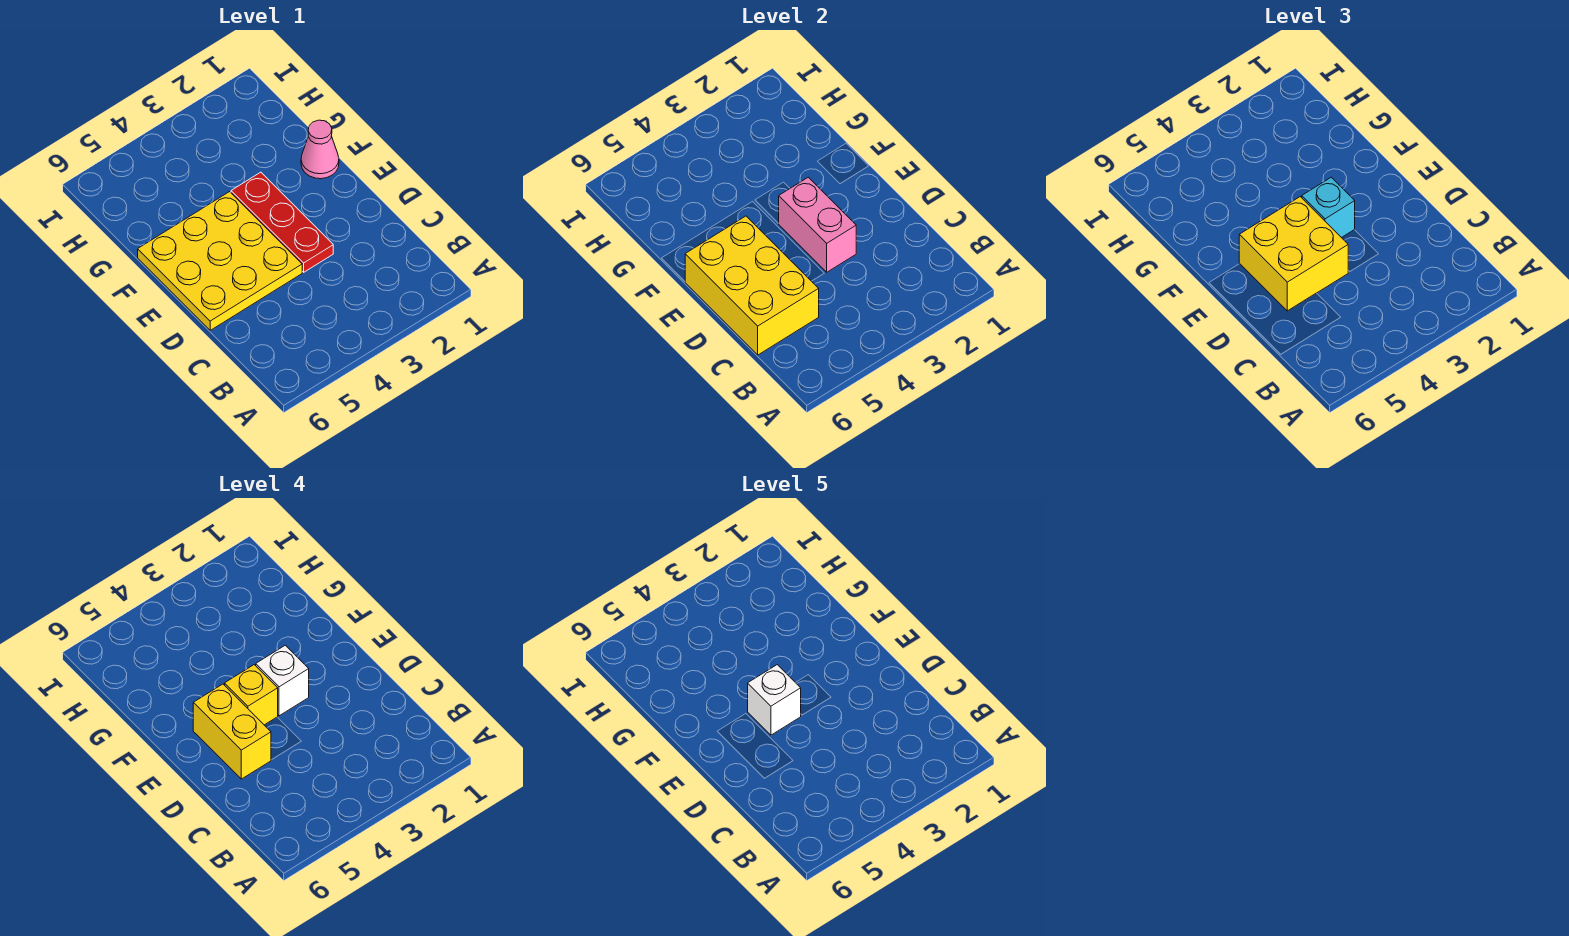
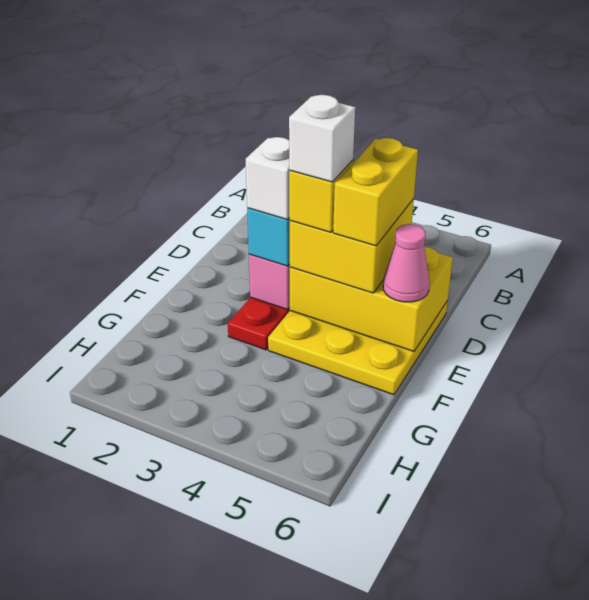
yellow 2x3 brick [685,216,819,355] -> yellow 2x3 brick turned to [290,247,453,351]
pink 1x1 cone [301,120,339,179] -> pink 1x1 cone moved to [383,224,430,302]

